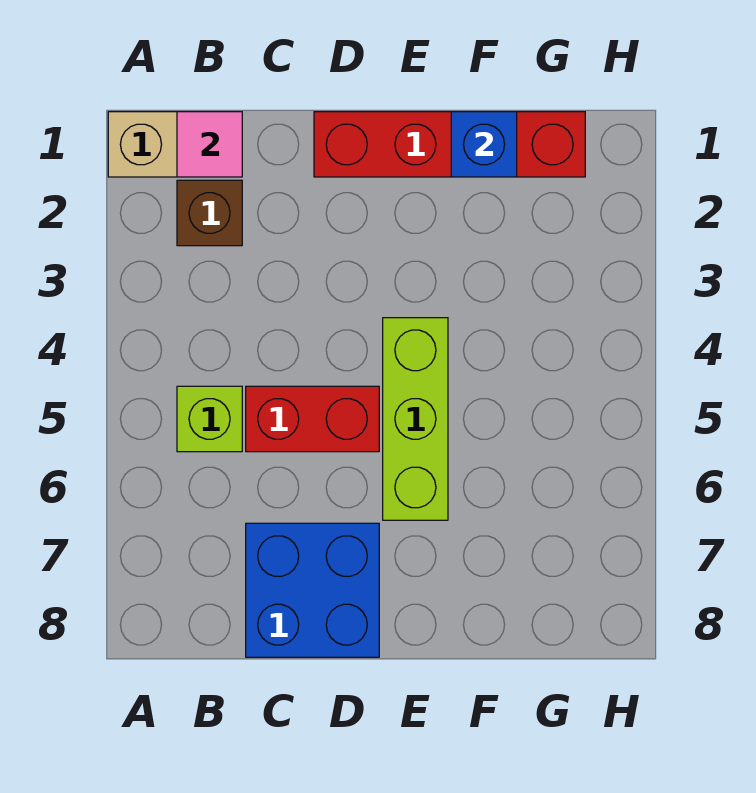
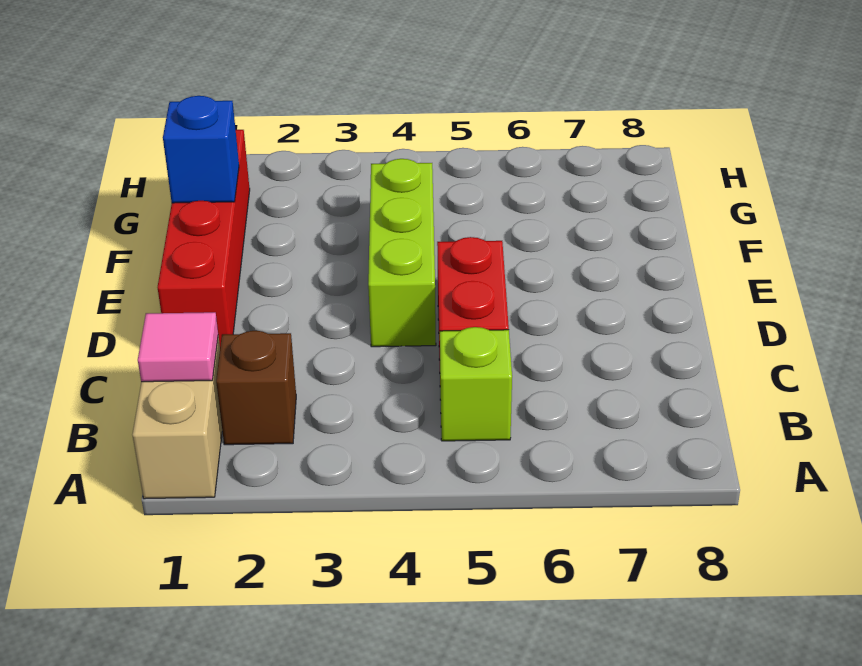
blue 2x2 brick [246,523,379,657] -> none
lime 1x3 brick [383,318,448,520] -> lime 1x3 brick turned to [368,159,436,347]

